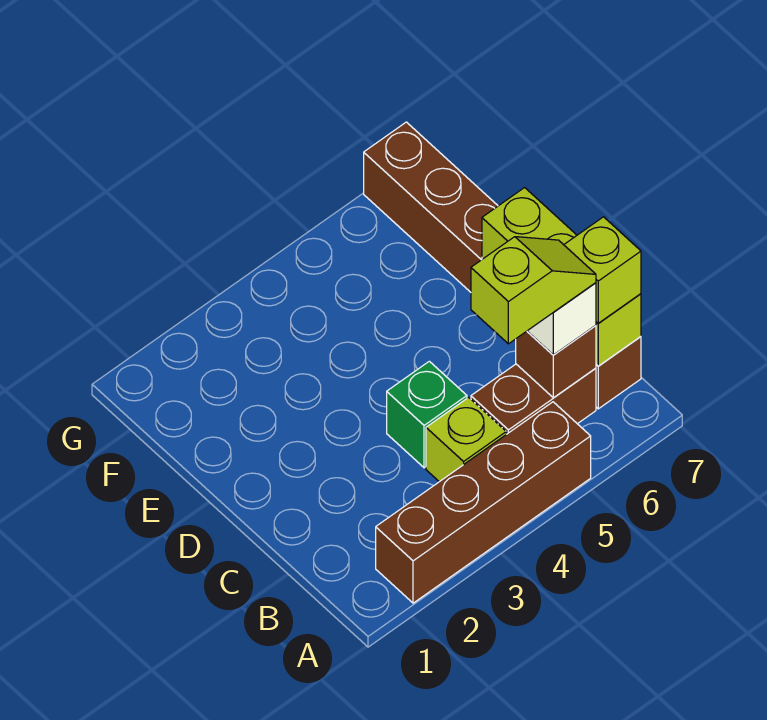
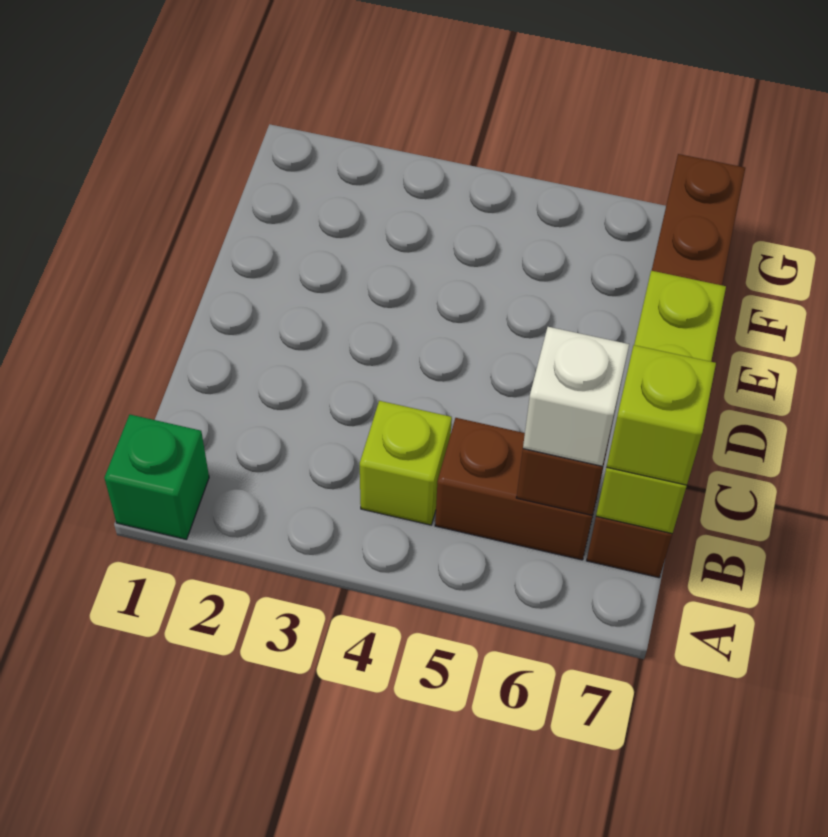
brown 1x4 brick [376,402,591,603] -> none
lime 1x2 slope [471,237,596,344] -> none
green 1x1 brick [387,361,467,468] -> green 1x1 brick moved to [104,415,209,540]

